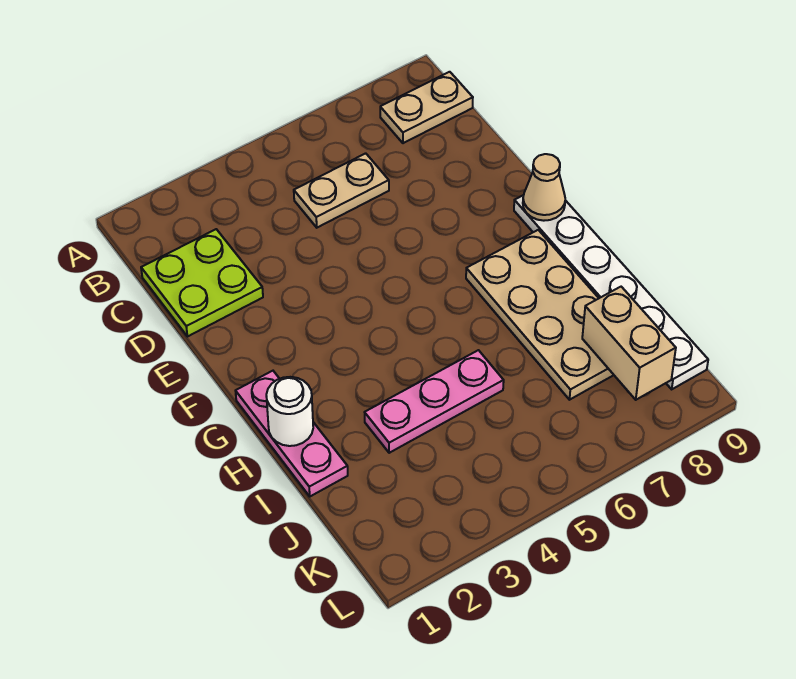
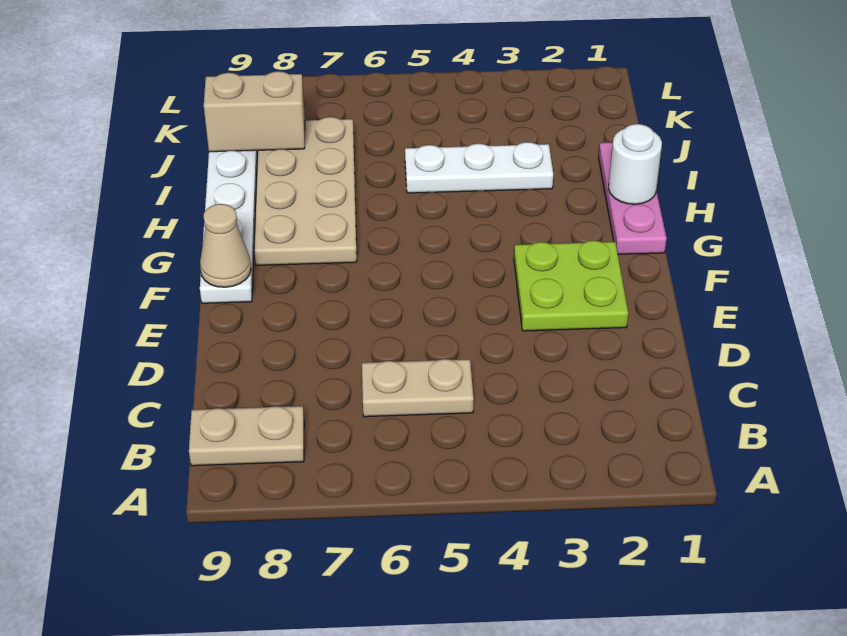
lime 2x2 plate [141,229,263,337] -> lime 2x2 plate moved to [514,240,628,331]
pink 1x3 plate [365,350,504,453] -> white 1x3 plate [405,142,553,193]
tan 1x2 brick [582,287,676,400] -> tan 1x2 brick turned to [204,71,305,152]

